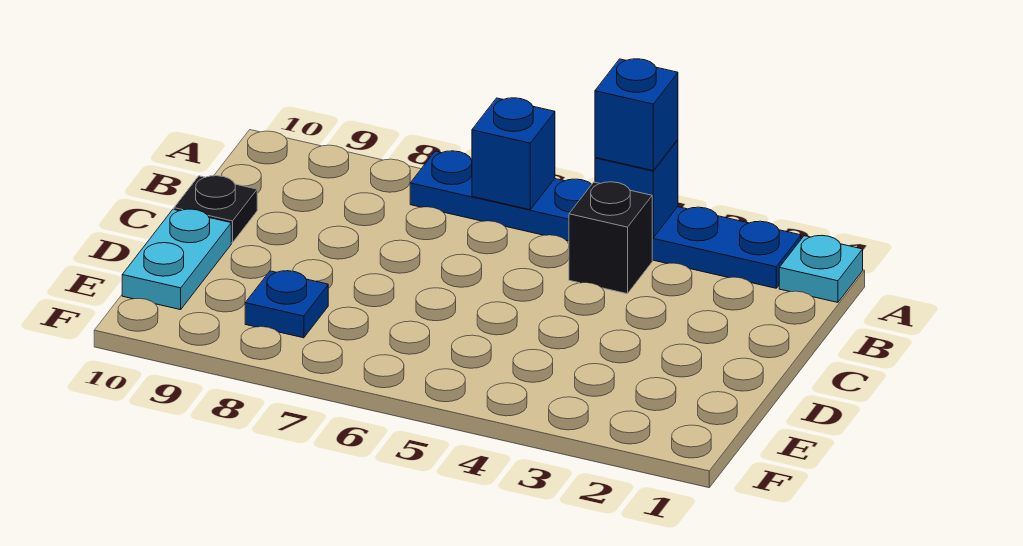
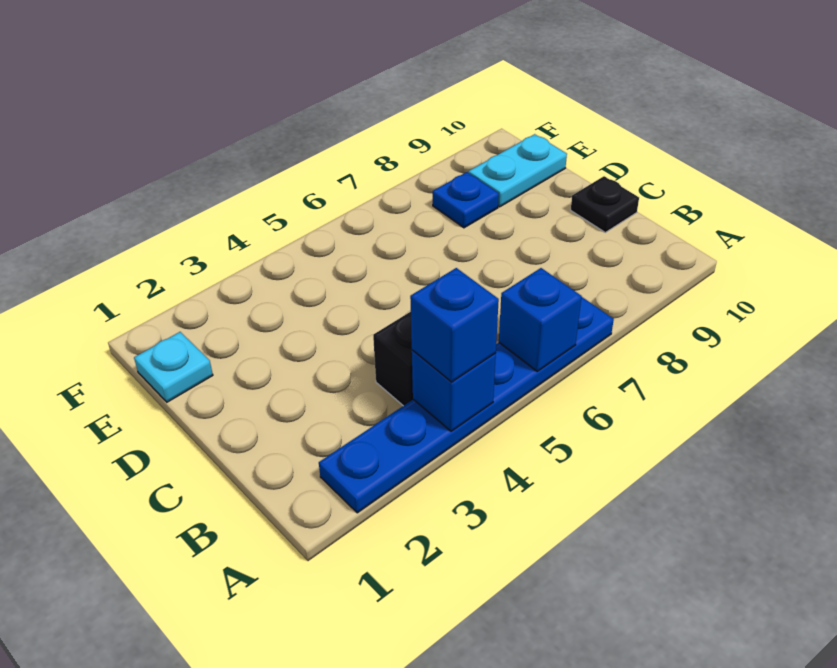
cyan 1x1 plate [779,236,863,302] -> cyan 1x1 plate moved to [134,332,213,402]
cyan 1x2 plate [122,209,231,310] -> cyan 1x2 plate turned to [468,134,567,207]

